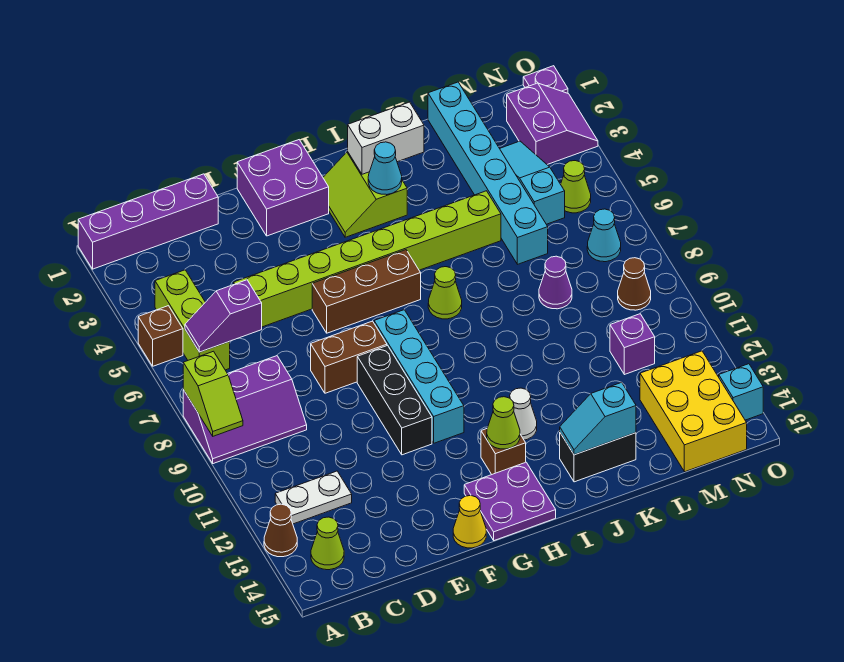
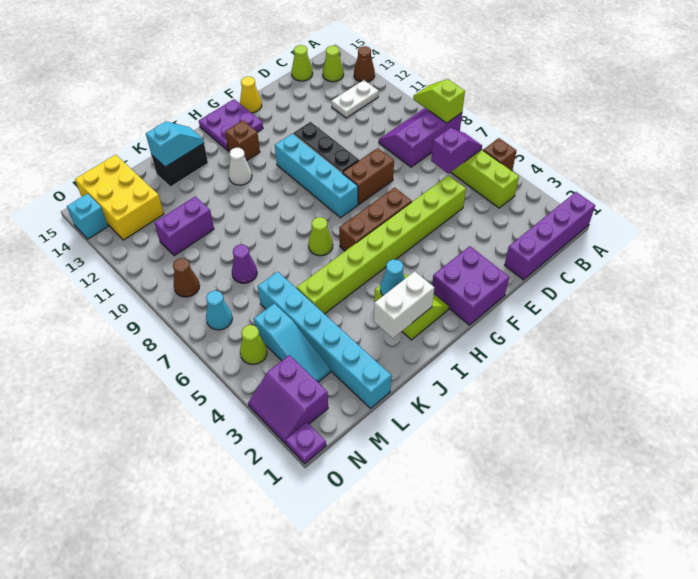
lime 1x1 cone [487,397,520,449] -> lime 1x1 cone moved to [292,45,313,81]
purple 1x1 brick [610,314,655,375] -> purple 1x2 brick [154,196,214,256]

